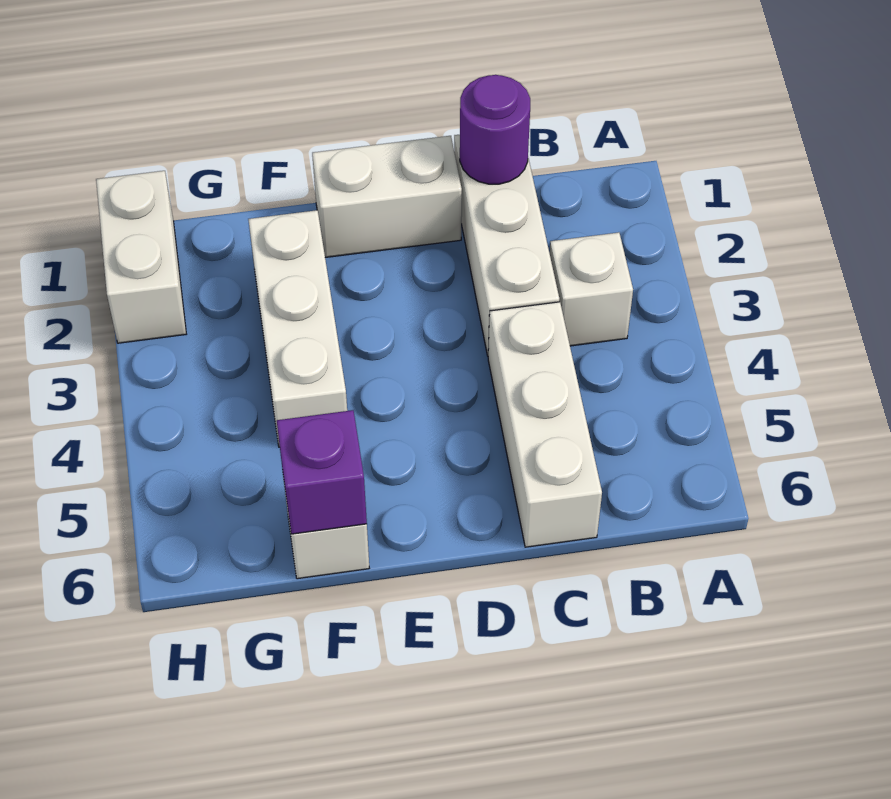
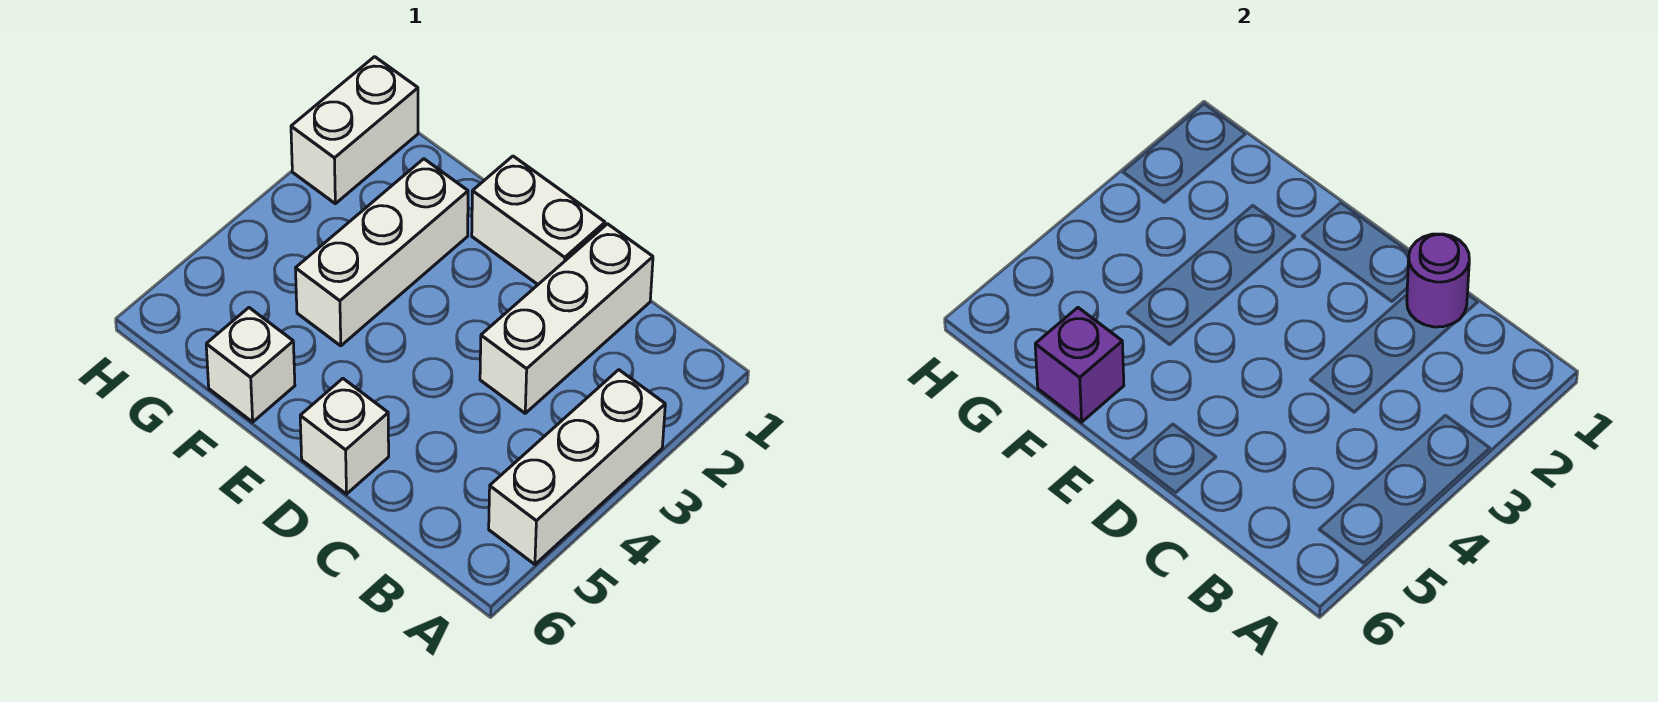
white 1x1 brick [550,232,633,346] -> white 1x1 brick moved to [300,379,389,494]
white 1x3 brick [488,302,602,547] -> white 1x3 brick moved to [489,370,665,564]

